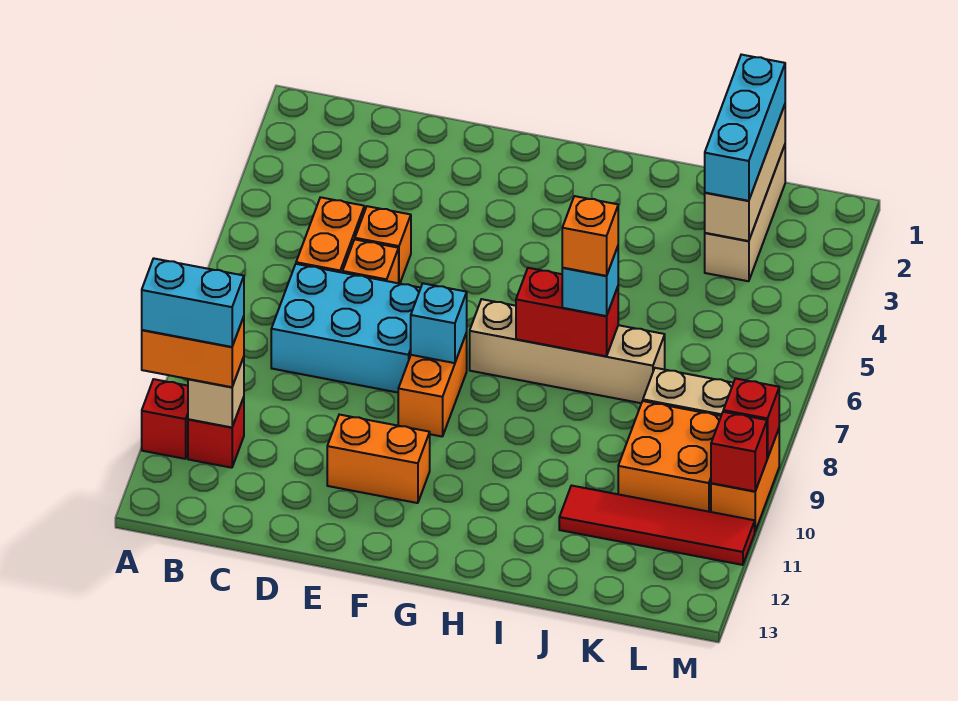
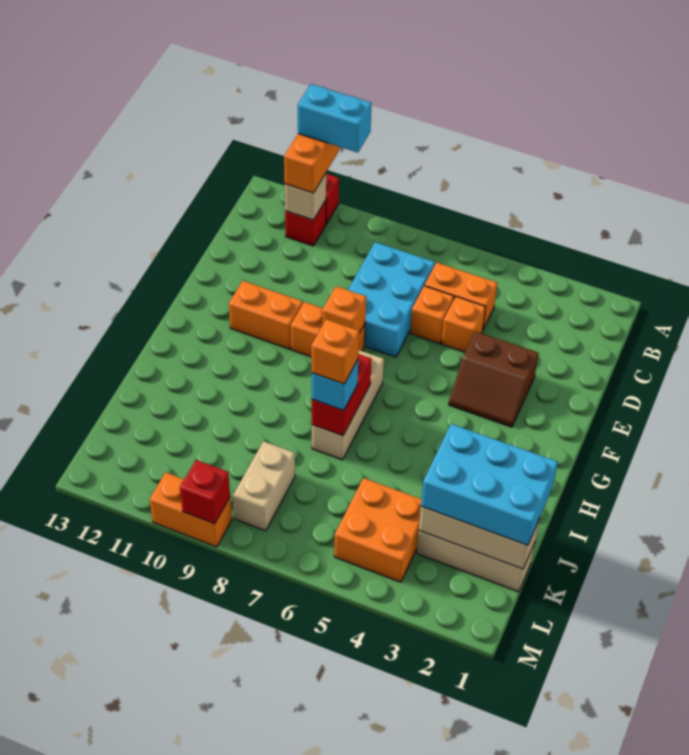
cyan 1x2 brick [142,258,244,347] -> cyan 1x2 brick turned to [298,84,372,153]
none -> brown 2x2 slope [449,331,539,427]
orange 1x2 brick [327,415,430,503] -> orange 1x2 brick turned to [229,281,303,349]
cyan 1x1 brick [411,283,467,363] -> orange 1x1 brick [322,286,366,333]
tan 1x4 brick [470,299,665,403] -> tan 1x3 brick [312,350,384,460]
red 1x4 tile [559,486,755,565] -> none
cyan 1x3 brick [705,55,785,201] -> cyan 2x3 brick [421,424,558,545]
orange 2x2 brick [618,401,721,512] -> orange 2x2 brick moved to [334,478,422,582]
red 1x1 brick [711,412,767,491] -> none

